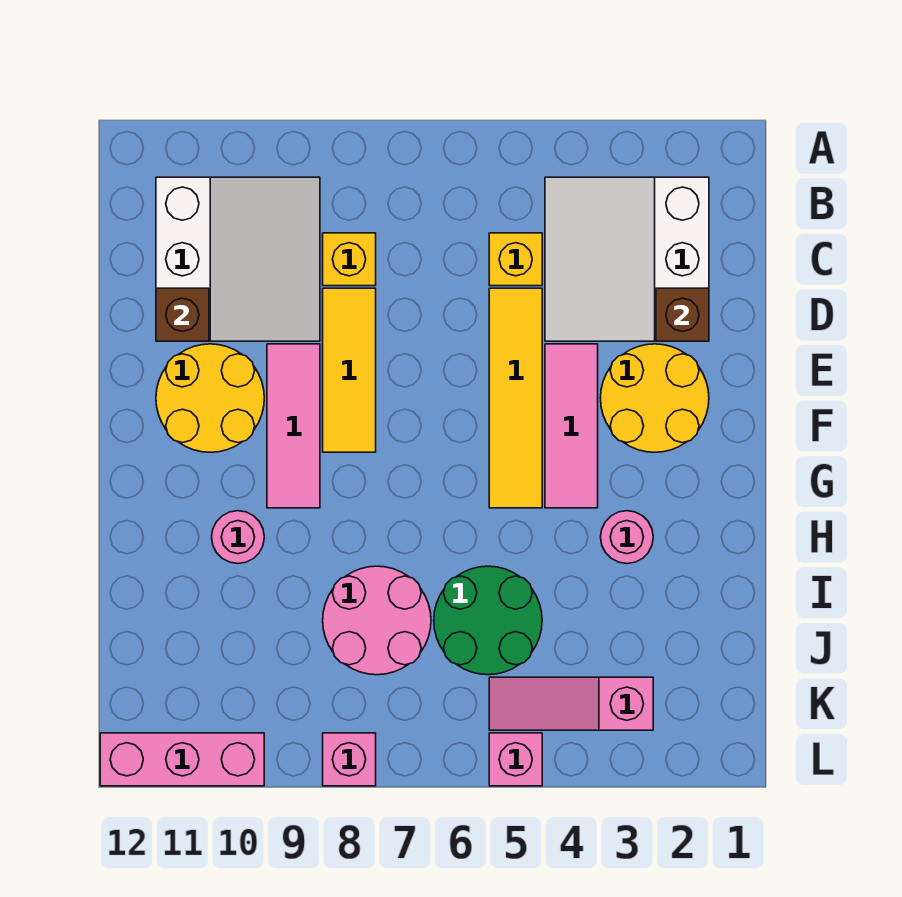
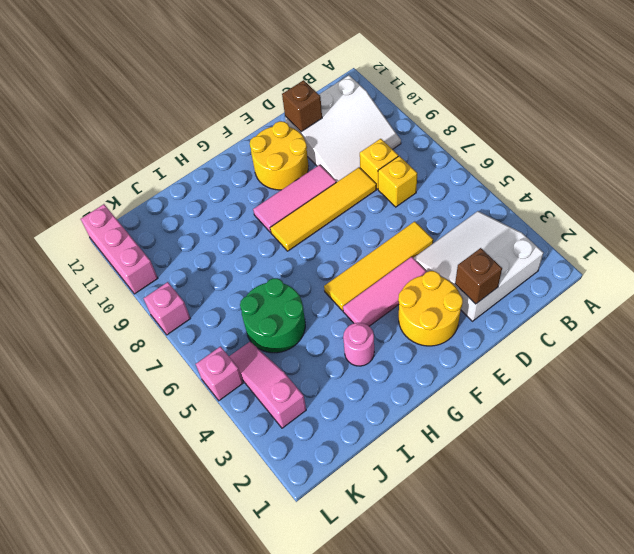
yellow 1x1 brick [489,233,542,286] -> yellow 1x1 brick moved to [378,156,417,207]
yellow 1x3 tile [323,288,376,452] -> yellow 1x4 tile [270,167,376,251]
pink 1x1 round brick [212,511,264,564] -> none
pink 2x2 round brick [323,566,431,675] -> none

